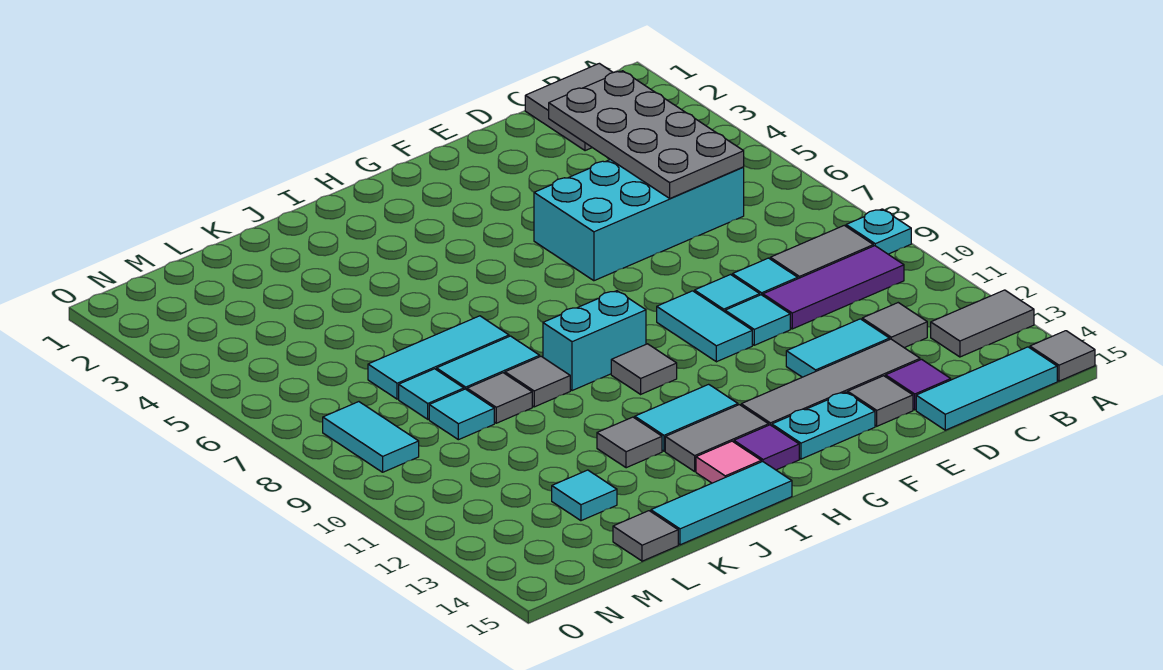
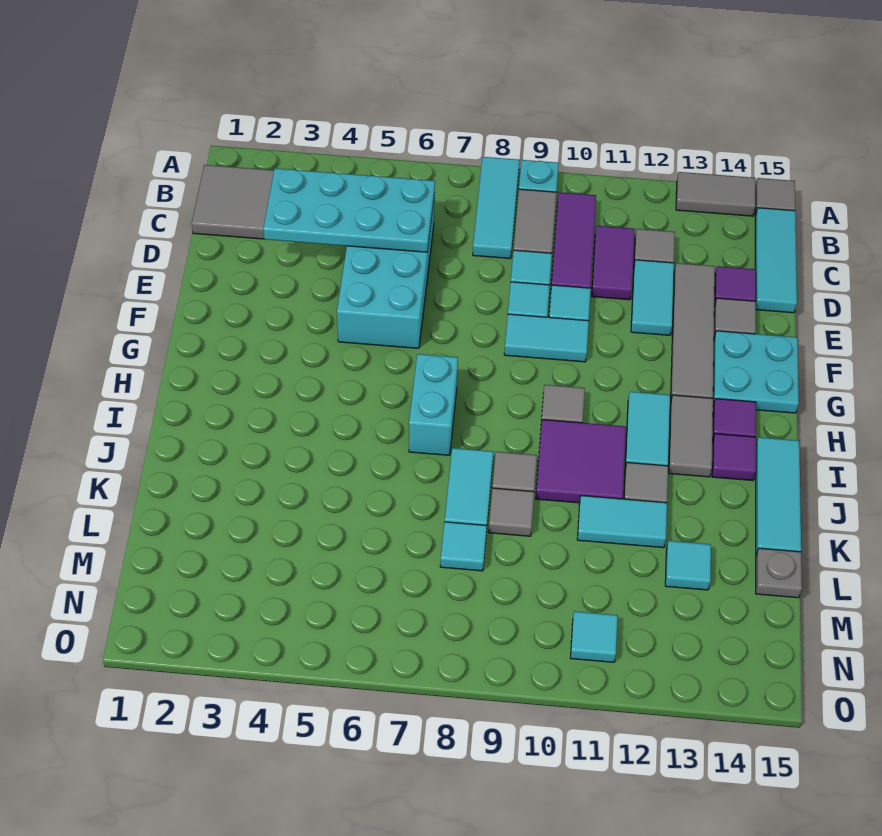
grey 1x2 tile [931,290,1034,357] -> grey 1x2 tile turned to [676,172,755,216]
grey 2x4 plate [549,71,744,198] -> cyan 2x4 plate [263,168,435,252]
none -> purple 1x2 tile [592,226,635,300]
cyan 1x2 plate [772,392,875,459] -> cyan 2x2 plate [713,331,799,413]
cyan 1x2 brick [543,291,646,391] -> cyan 1x2 brick moved to [409,354,458,455]
none -> purple 2x2 tile [536,420,626,503]
pink 1x1 tile [696,441,761,483] -> purple 1x1 tile [712,434,756,481]
cyan 1x3 tile [368,316,509,399] -> cyan 1x3 tile moved to [473,157,519,259]
cyan 1x1 tile [429,389,494,440] -> cyan 1x1 tile moved to [571,611,618,662]
grey 1x1 tile [613,511,678,561] -> grey 1x1 plate [756,548,802,598]
cyan 1x2 tile [323,402,419,472] -> cyan 1x2 tile moved to [577,496,667,548]

